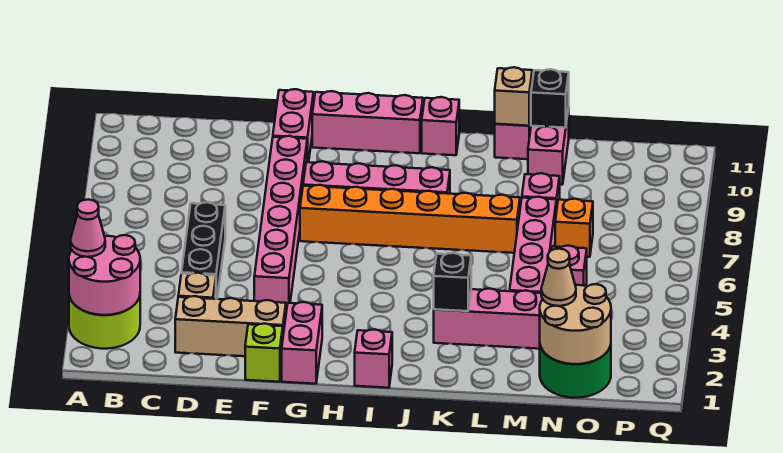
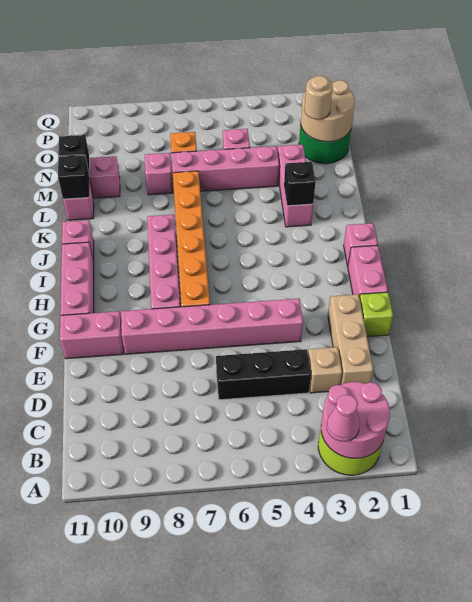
pink 1x2 brick [282,302,322,384] -> pink 1x2 brick turned to [348,245,388,298]
tan 1x1 brick [495,67,532,126] -> black 1x1 brick [58,155,89,199]
tan 1x1 cone [541,249,576,306] -> tan 1x1 round brick [304,76,333,119]

